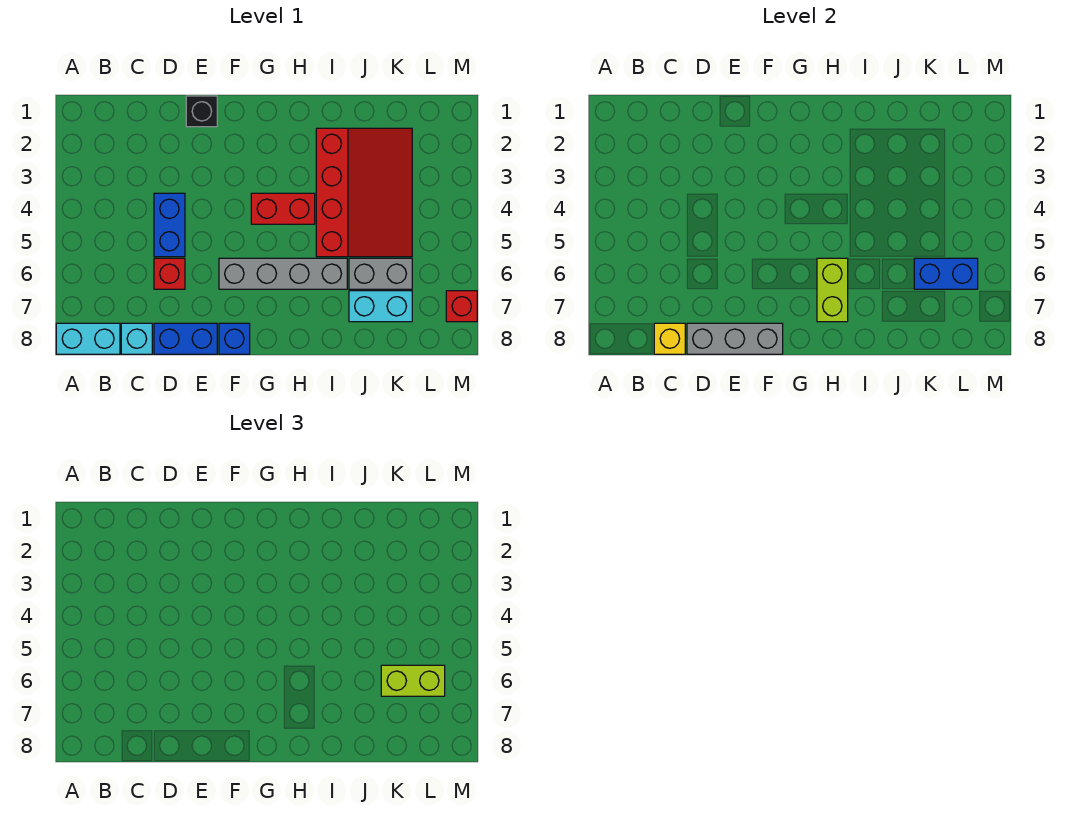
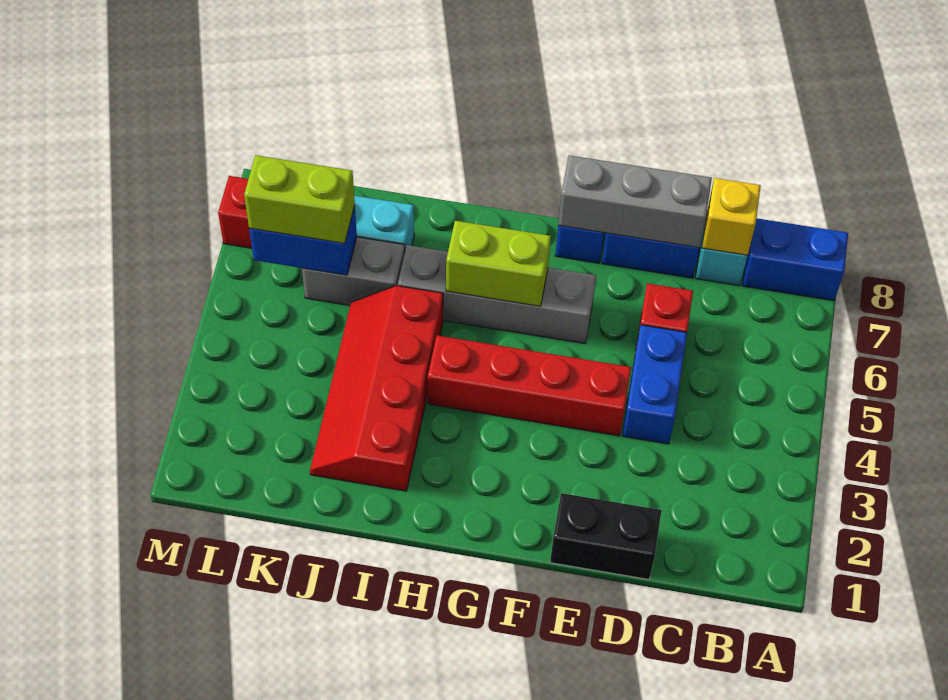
cyan 1x2 brick [56,323,120,354] -> blue 1x2 brick [742,218,848,301]
black 1x1 brick [186,96,217,127] -> black 1x2 brick [550,493,662,579]
red 1x2 brick [251,193,315,224] -> red 1x4 brick [428,336,631,436]
lime 1x2 brick [817,258,848,322] -> lime 1x2 brick turned to [446,221,551,306]
red 3x4 slope [316,128,412,257] -> red 2x4 slope [310,286,443,491]

